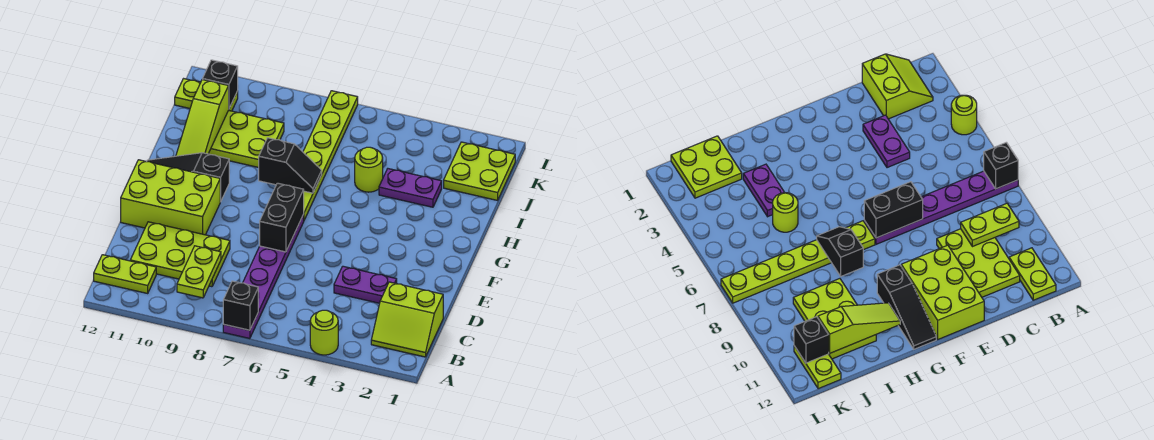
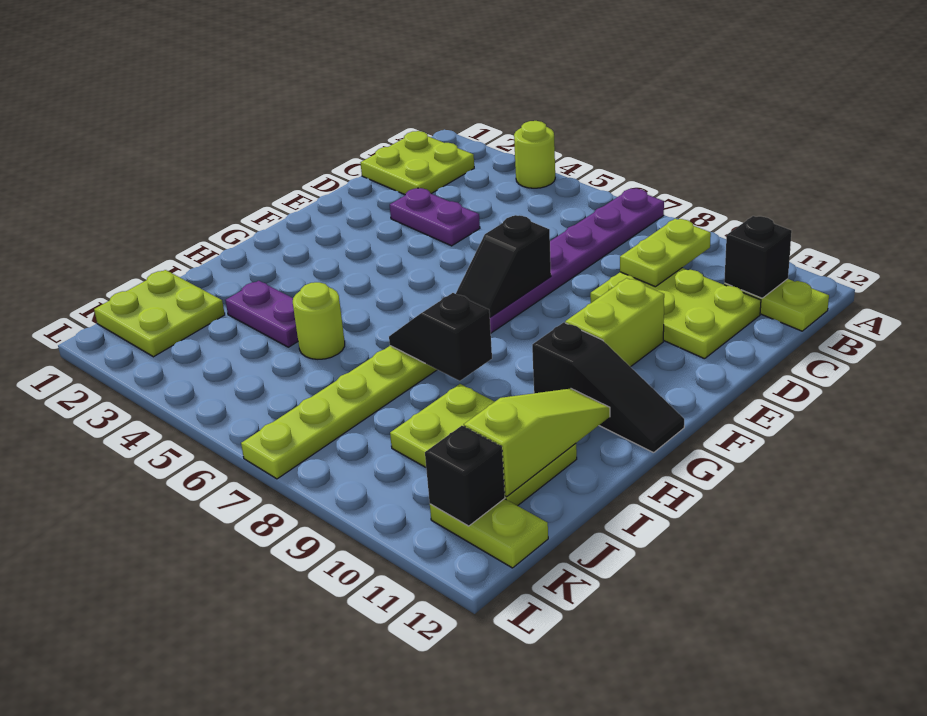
black 1x1 brick [223,281,258,330] -> black 1x1 brick moved to [724,216,792,298]
lime 2x2 slope [371,282,443,357] -> lime 2x2 plate [360,131,474,195]
black 1x2 brick [260,183,304,252] -> black 1x2 slope [456,215,551,317]
lime 2x3 brick [121,160,220,235] -> lime 1x2 brick [565,278,664,367]

